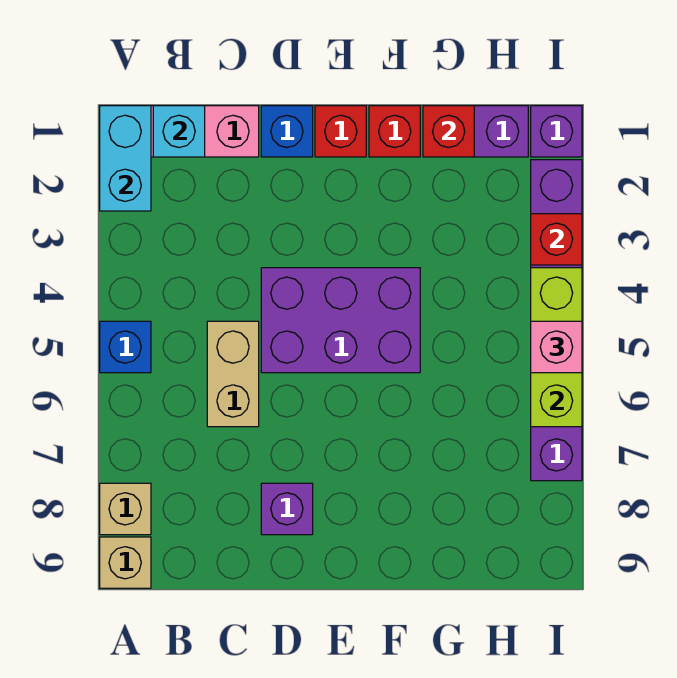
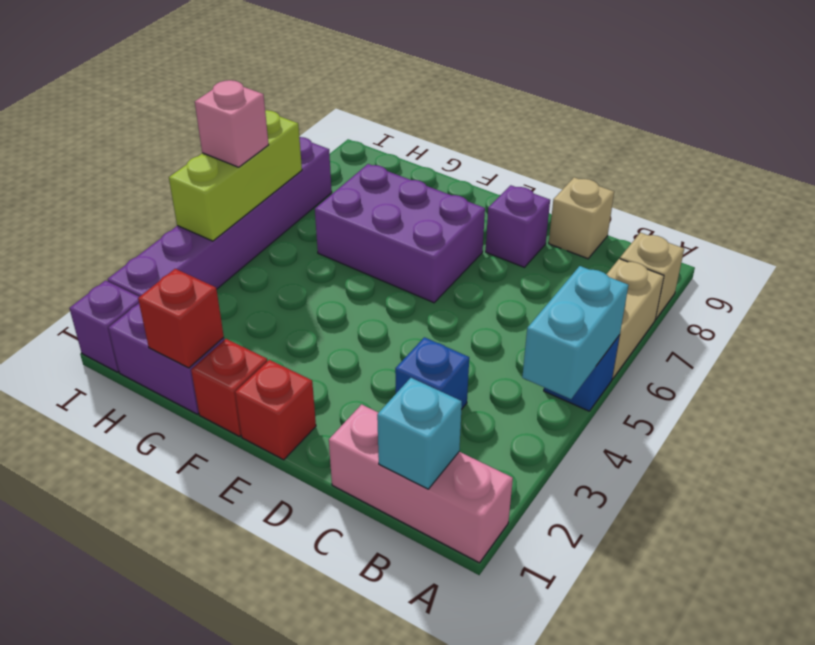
cyan 1x2 brick [100,106,151,211] -> cyan 1x2 brick moved to [522,266,628,399]
tan 1x1 brick [100,537,151,588] -> tan 1x1 brick moved to [549,177,614,259]
tan 1x2 brick [207,321,259,427] -> tan 1x2 brick moved to [606,259,664,379]
blue 1x1 brick [261,106,313,157] -> blue 1x1 brick moved to [395,337,469,409]
purple 2x3 brick [261,268,420,373] -> purple 2x3 brick moved to [315,164,485,303]
red 1x1 brick [531,214,582,265] -> none

